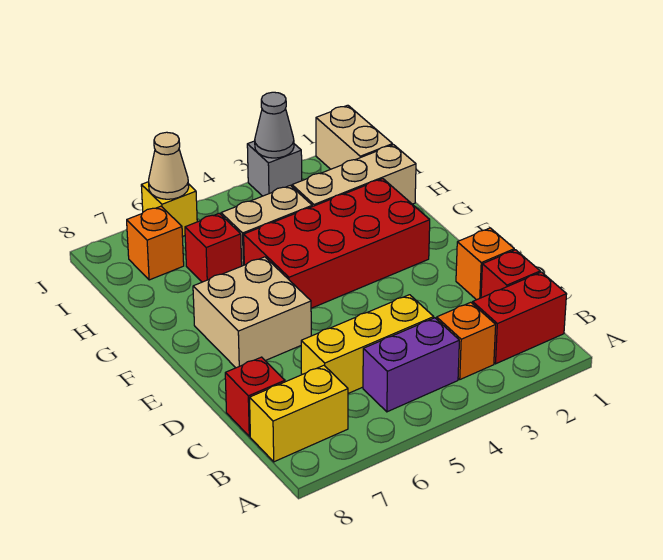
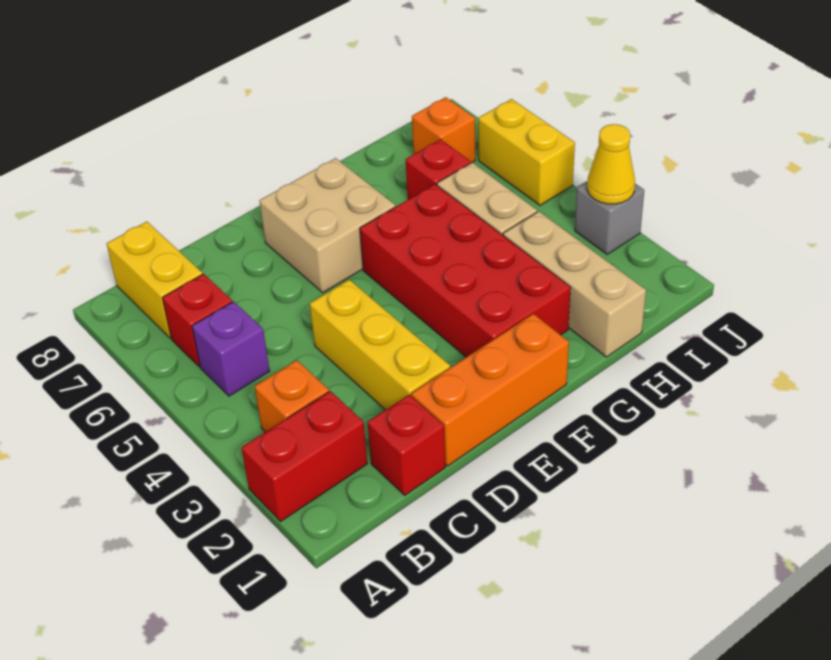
red 1x2 brick [473,272,567,364] -> red 1x2 brick turned to [242,391,367,521]
purple 1x2 brick [363,318,459,412] -> purple 1x1 brick [192,302,270,396]
yellow 1x3 brick [301,295,434,393] -> yellow 1x3 brick moved to [310,280,450,410]
red 1x1 brick [225,357,285,436] -> red 1x1 brick moved to [162,274,232,367]
orange 1x1 brick [456,228,514,300] -> orange 1x3 brick [411,314,569,466]
tan 1x2 brick [316,105,393,169] -> none
grey 1x1 cone [255,92,294,158] -> yellow 1x1 cone [587,124,635,204]
yellow 1x1 brick [141,182,197,237] -> yellow 1x2 brick [478,99,575,205]
tan 1x1 cone [149,132,189,199] -> none

